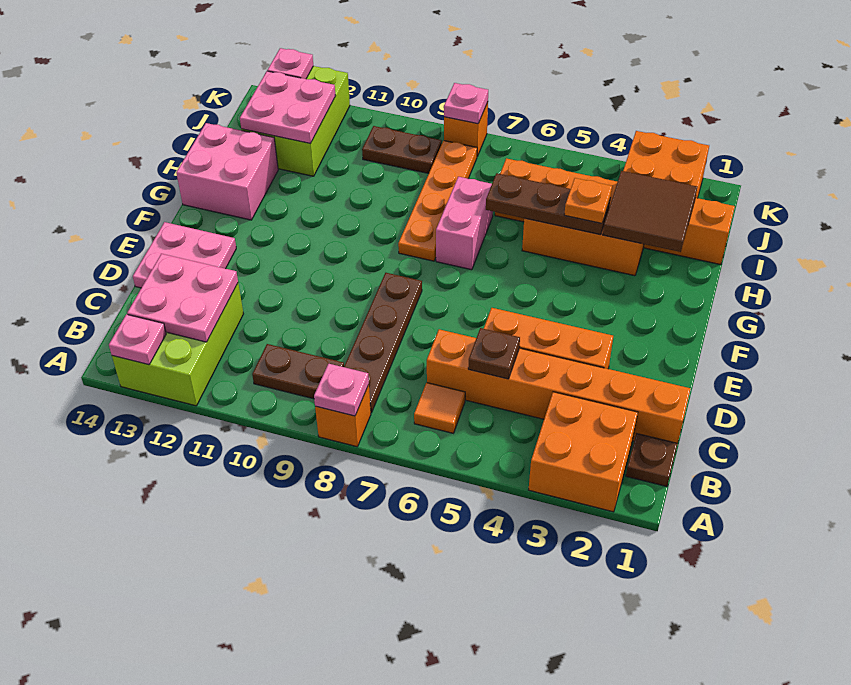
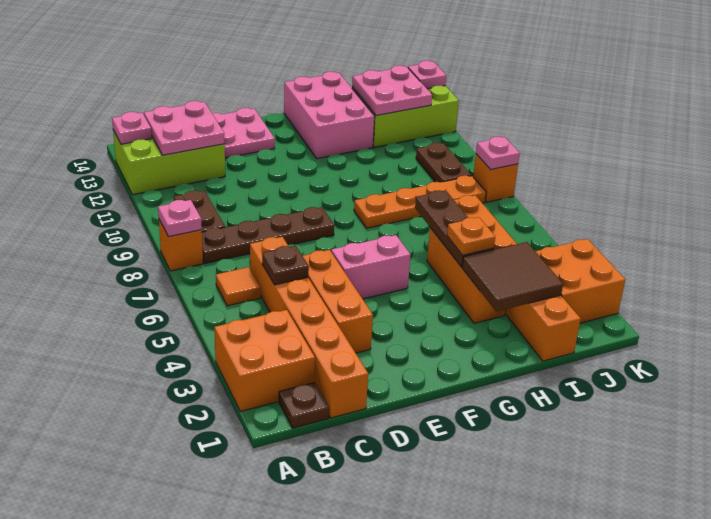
pink 1x2 brick [436,177,493,270] -> pink 1x2 brick moved to [331,235,410,299]
pink 2x2 brick [176,123,278,220] -> pink 2x3 brick [284,72,375,159]

